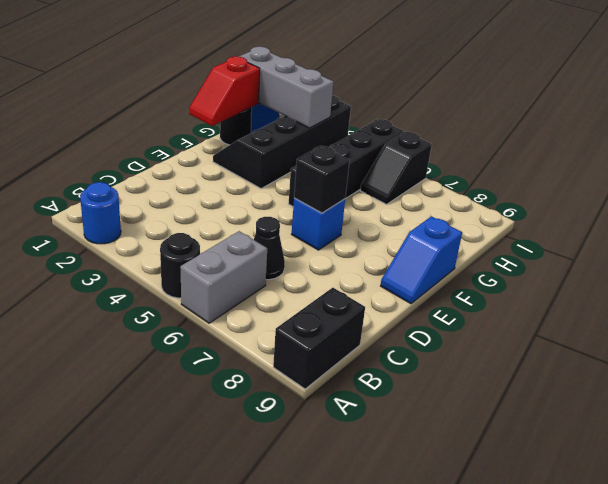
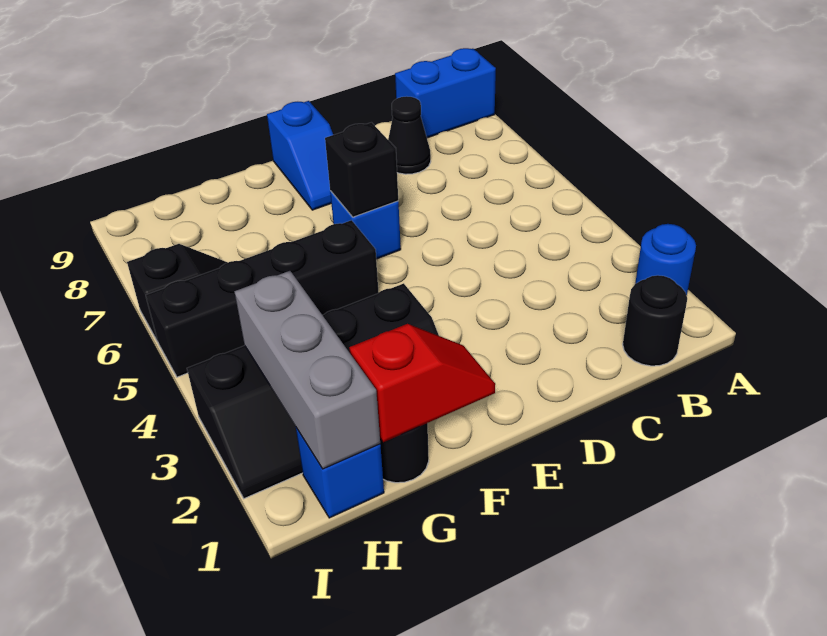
black 1x1 round brick [160,233,200,298] -> black 1x1 round brick moved to [623,275,687,366]
grey 1x2 brick [180,231,267,323] -> none
black 1x2 brick [273,288,365,389] -> blue 1x2 brick [395,48,496,138]
black 1x1 cone [254,217,285,280] -> black 1x1 cone moved to [388,96,431,174]
blue 1x2 slope [381,216,462,304] -> blue 1x2 slope turned to [267,101,333,210]

